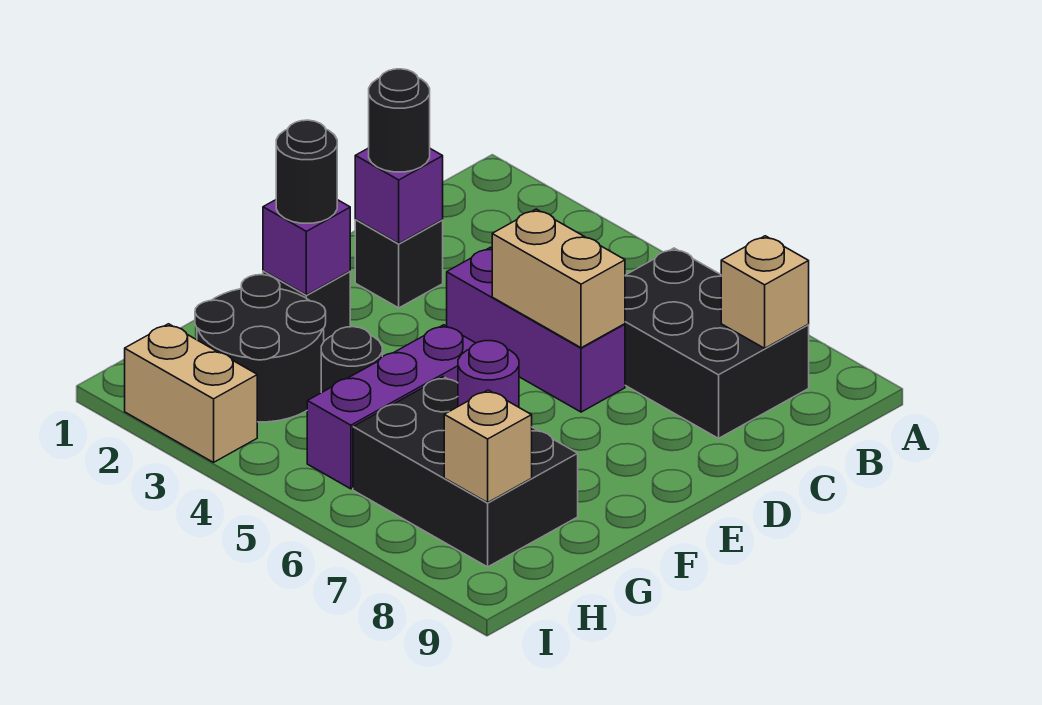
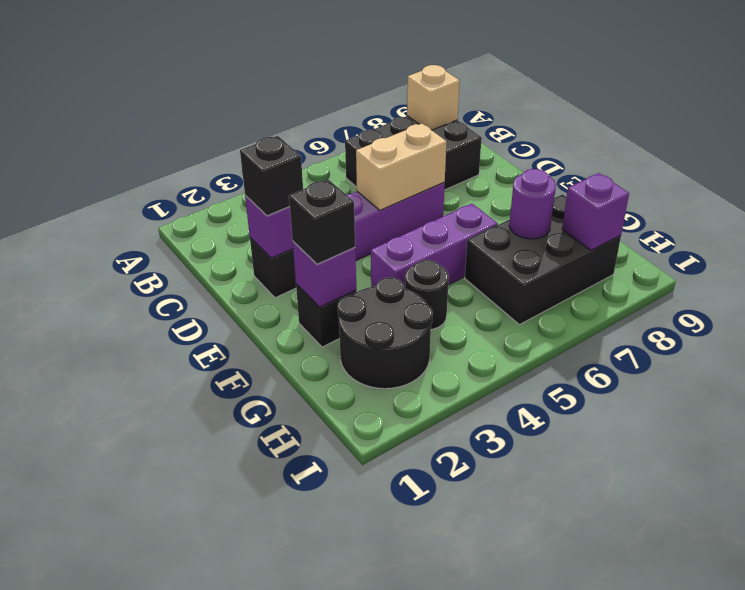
black 1x1 round brick [369,69,430,172] -> black 1x1 brick [240,136,303,216]
black 1x1 round brick [276,120,337,223] -> black 1x1 brick [289,179,355,264]
purple 1x3 brick [307,325,475,489] -> purple 1x3 brick turned to [371,204,498,288]
tan 1x1 brick [444,390,532,503] -> purple 1x1 brick [562,173,629,250]
tan 1x2 brick [125,324,257,462] -> none

